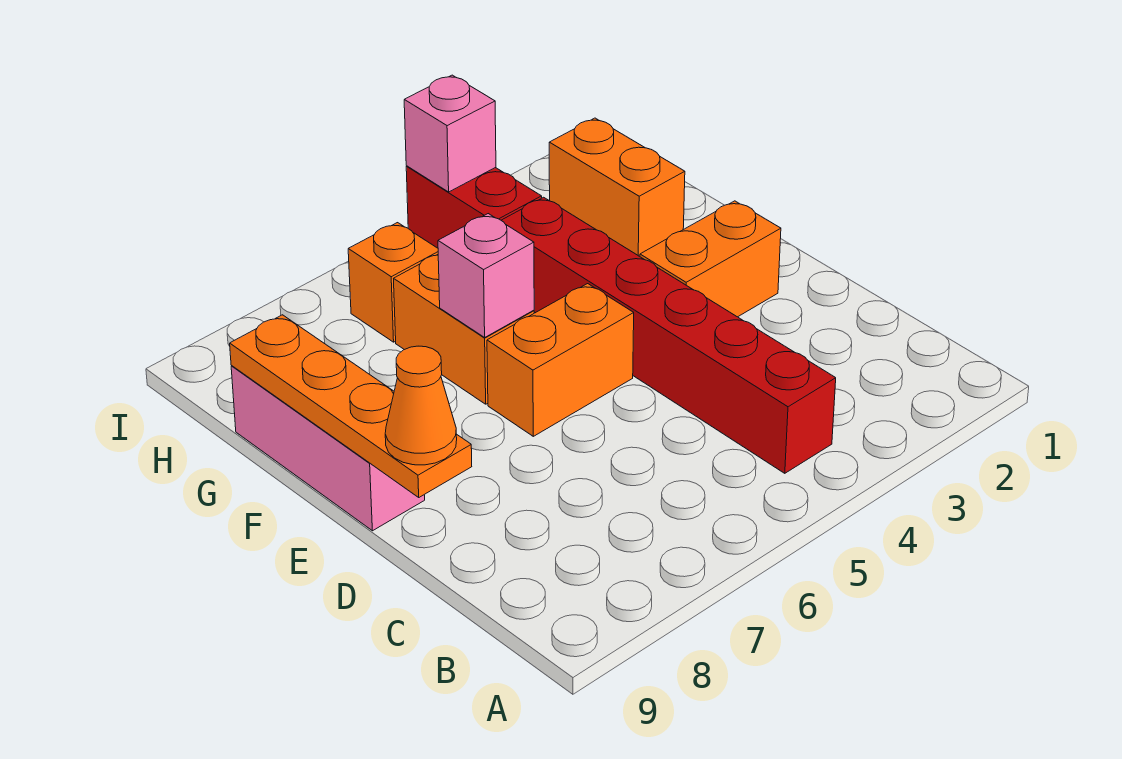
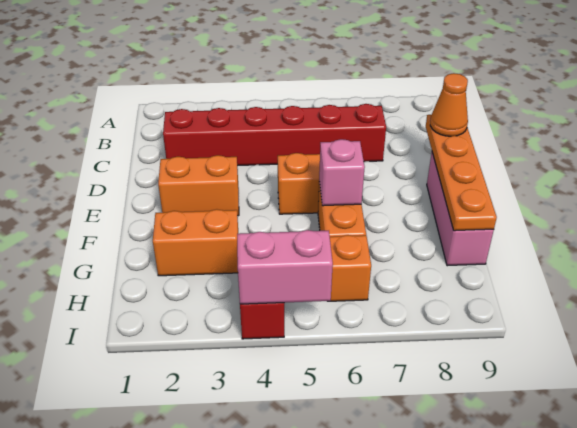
red 1x6 brick [501,197,836,473] -> red 1x6 brick turned to [163,104,386,166]
orange 1x2 brick [549,118,685,256] -> orange 1x2 brick turned to [153,209,238,276]
pink 1x1 brick [404,75,496,192] -> pink 1x2 brick [237,230,333,304]

